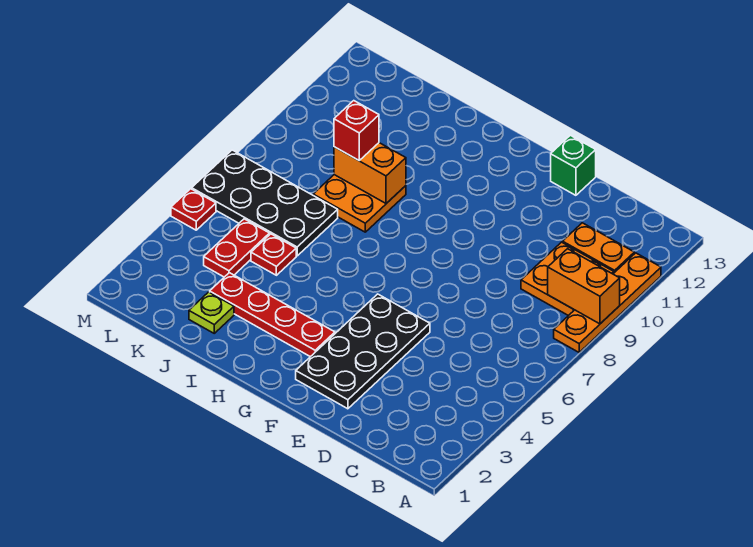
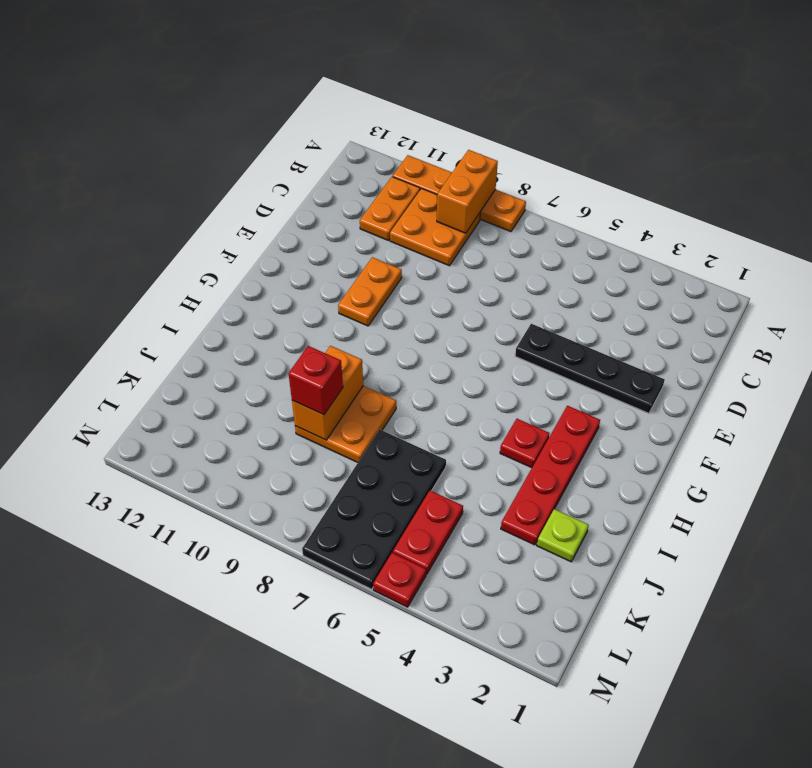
black 2x4 plate [296,294,430,409] -> black 1x4 plate [515,324,665,413]
none -> orange 1x2 plate [338,257,402,326]
green 1x1 brick [551,135,596,195] -> none
red 1x1 plate [251,234,296,275] -> red 1x1 plate moved to [500,419,549,468]
red 1x2 plate [204,219,270,277] -> red 1x2 plate turned to [393,491,463,574]

